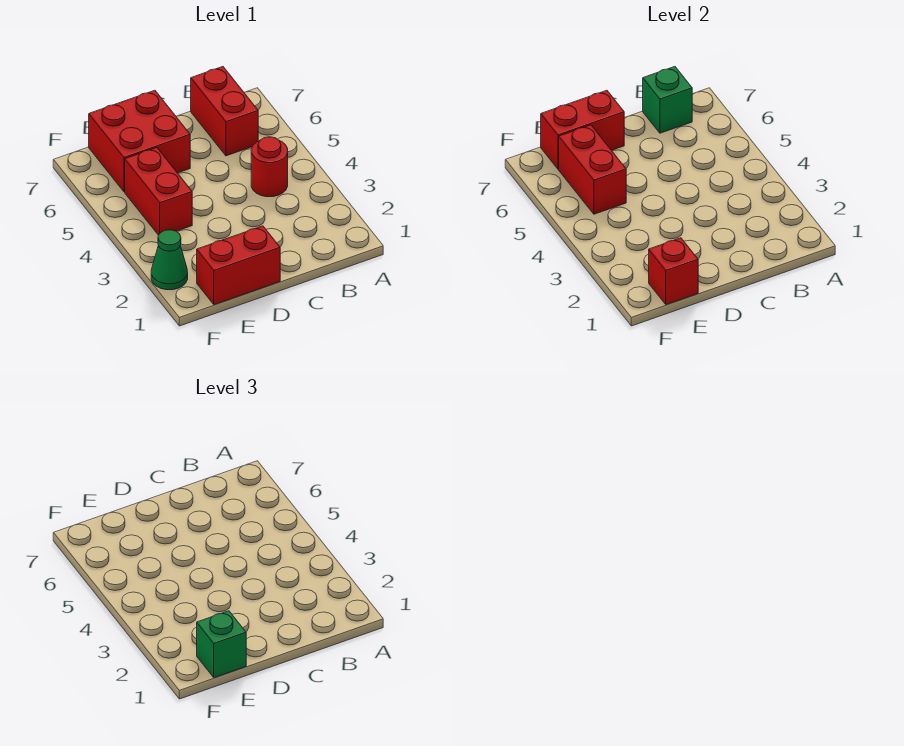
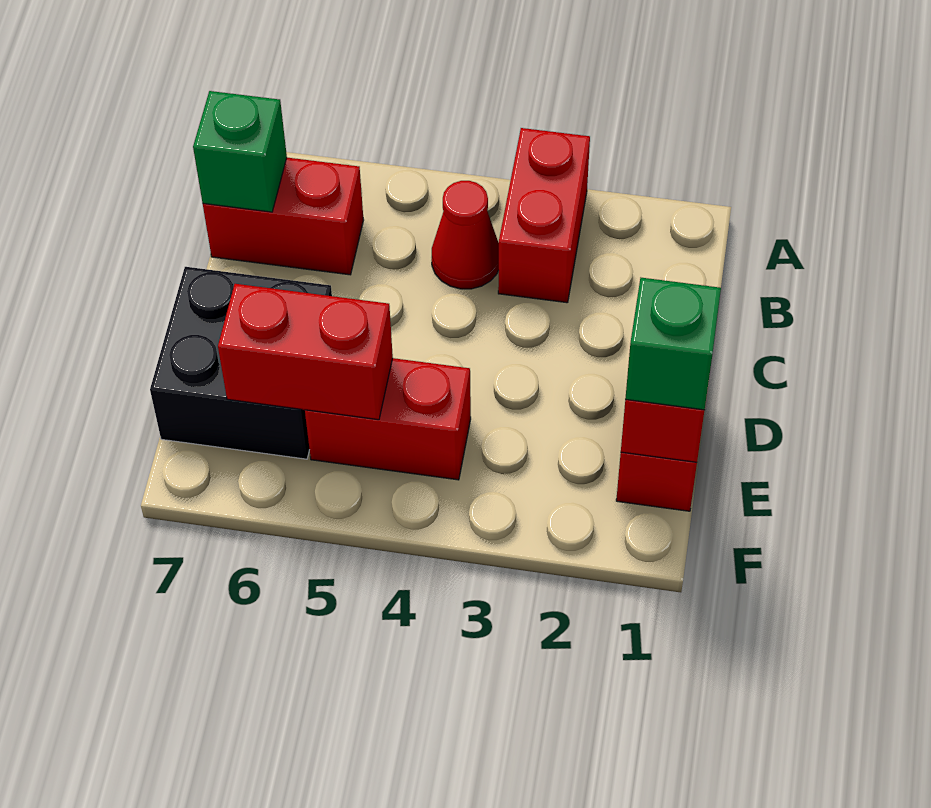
red 1x1 round brick [251,137,288,197] -> red 1x1 cone [432,181,499,289]
red 2x2 brick [89,90,190,192] -> black 2x2 brick [150,267,332,459]
red 1x2 brick [541,90,624,169] -> red 1x2 brick moved to [498,128,590,303]
green 1x1 cone [151,230,188,290] -> none

